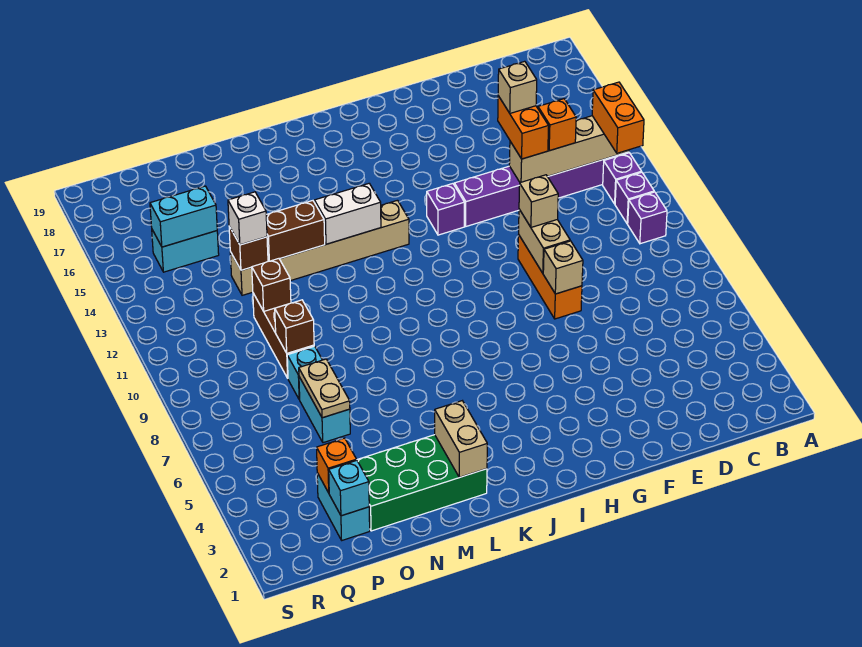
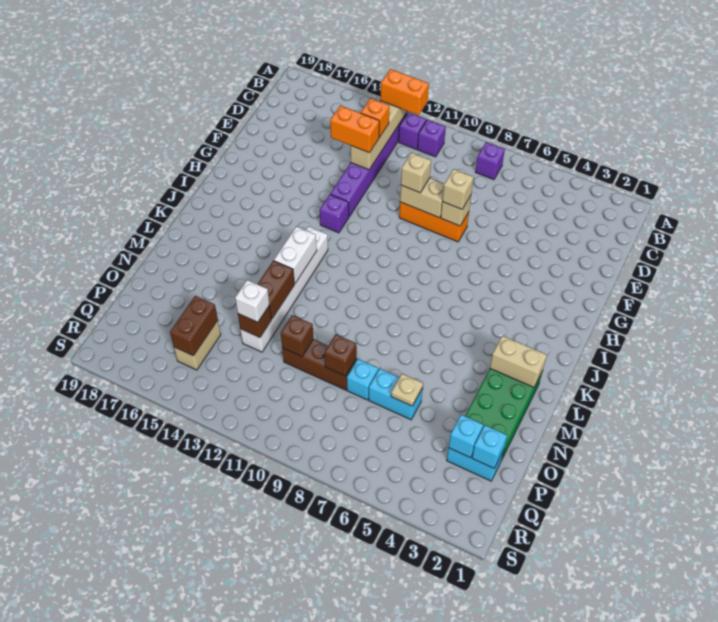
purple 1x1 brick [628,192,667,244] -> purple 1x1 brick moved to [476,142,505,180]
tan 1x1 brick [498,61,537,113] -> tan 1x1 brick moved to [442,169,474,209]
tan 1x6 brick [230,200,409,295] -> white 1x6 brick [240,226,328,352]
tan 1x2 plate [299,359,350,418] -> tan 1x1 plate [391,374,423,406]
orange 1x1 brick [317,438,356,493] -> cyan 1x1 brick [449,415,483,458]
cyan 1x2 brick [152,230,219,272] -> tan 1x2 brick [174,321,221,370]
cyan 1x2 brick [150,186,217,247] -> brown 1x2 brick [170,296,218,356]

